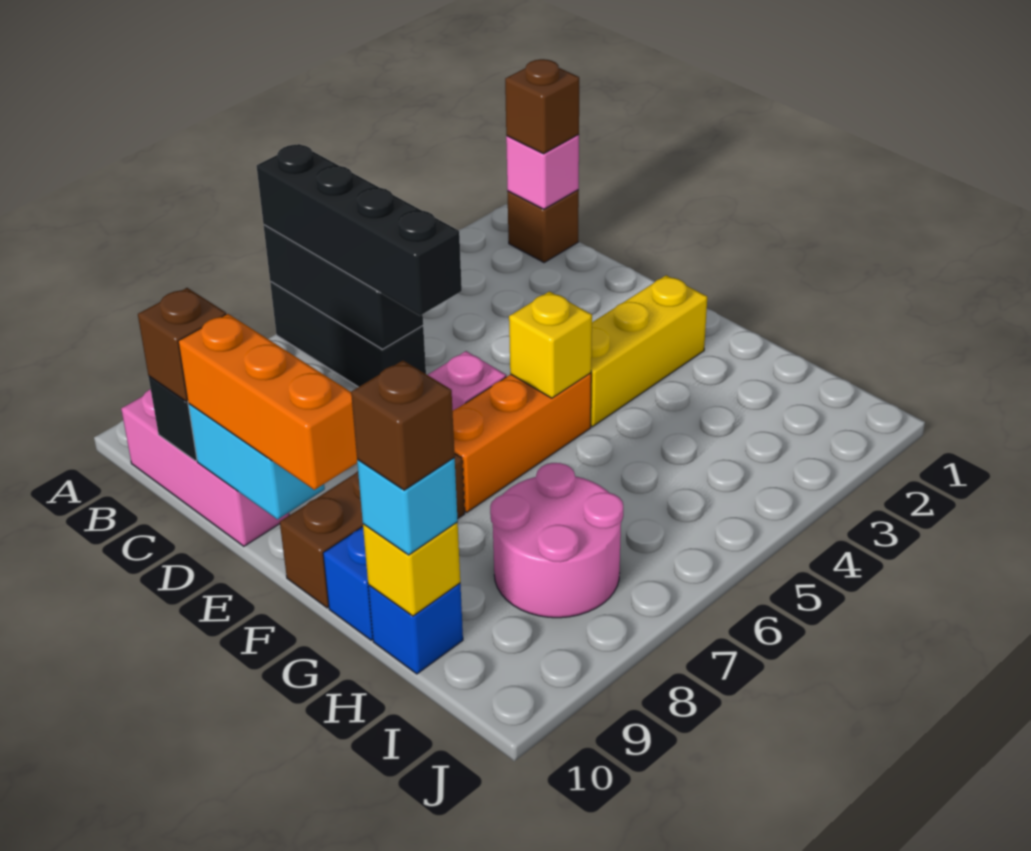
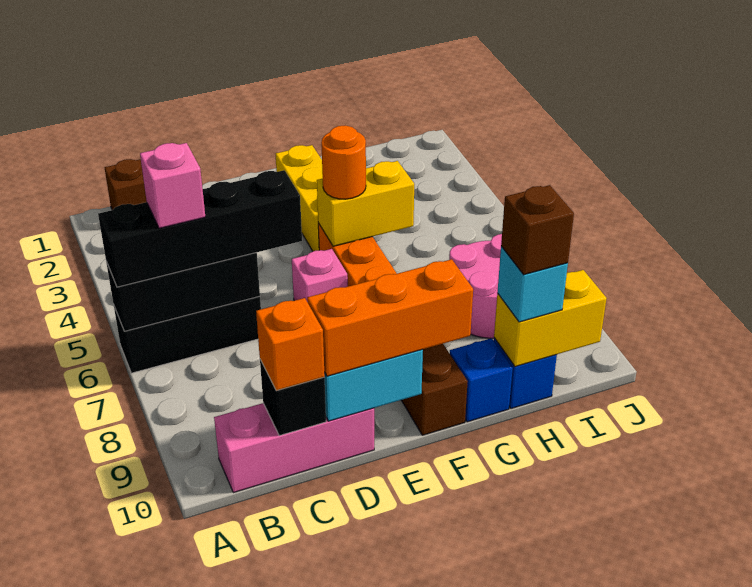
pink 1x1 brick [506,135,579,209] -> pink 1x1 brick moved to [140,143,205,228]
brown 1x1 brick [505,59,579,154] -> none
brown 1x1 brick [138,288,226,401] -> orange 1x1 brick [256,298,325,391]
yellow 1x1 brick [509,291,592,398] -> yellow 1x2 brick [317,161,414,246]
none -> orange 1x1 round brick [322,126,366,199]
yellow 1x1 brick [363,523,460,616] -> yellow 1x2 brick [494,270,607,367]

